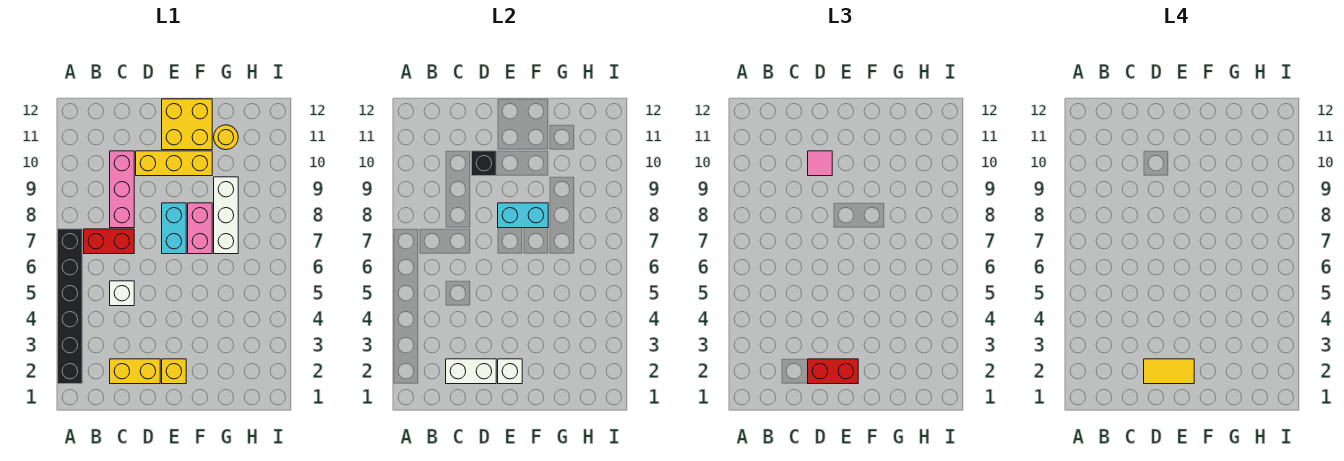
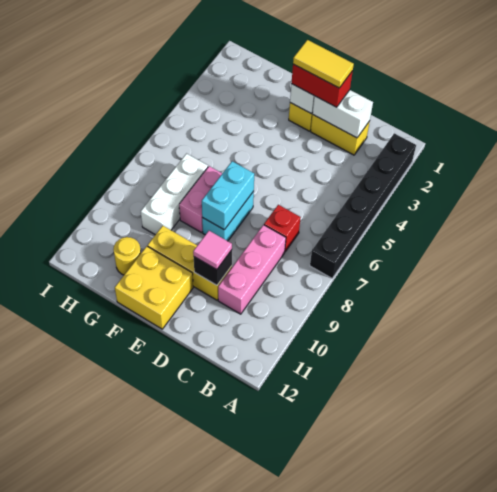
red 1x2 brick [84,229,134,254] -> red 1x1 brick [264,205,301,252]
white 1x1 brick [110,281,134,306] -> none
cyan 1x2 brick [498,203,548,228] -> cyan 1x2 brick turned to [202,161,254,230]

